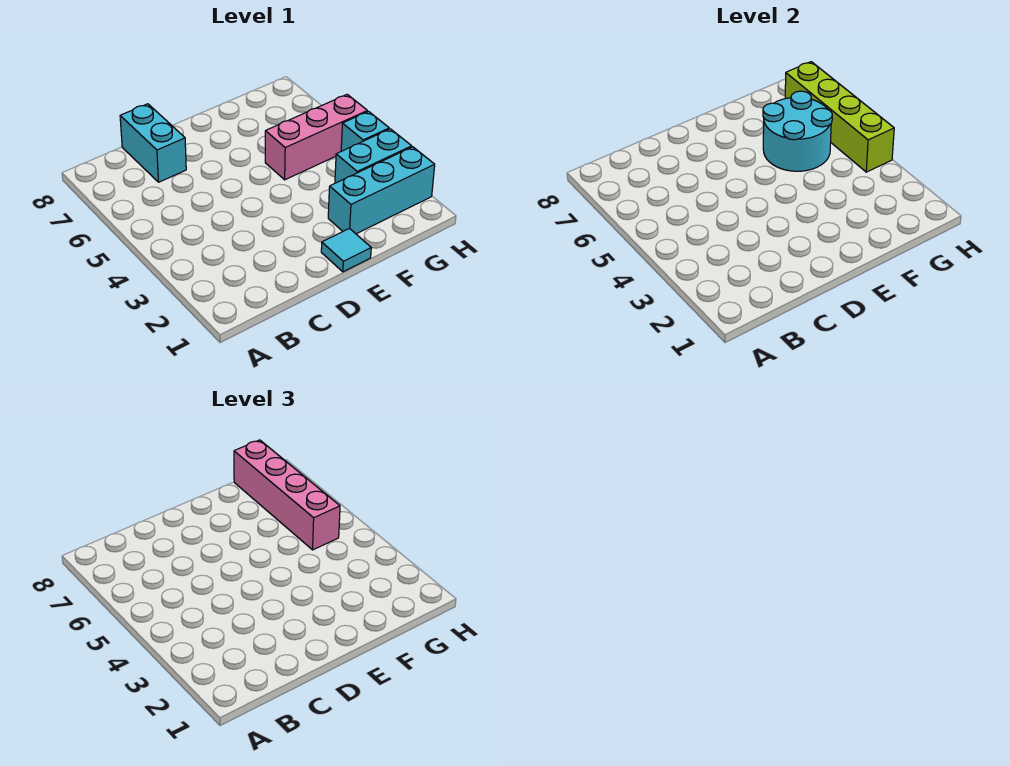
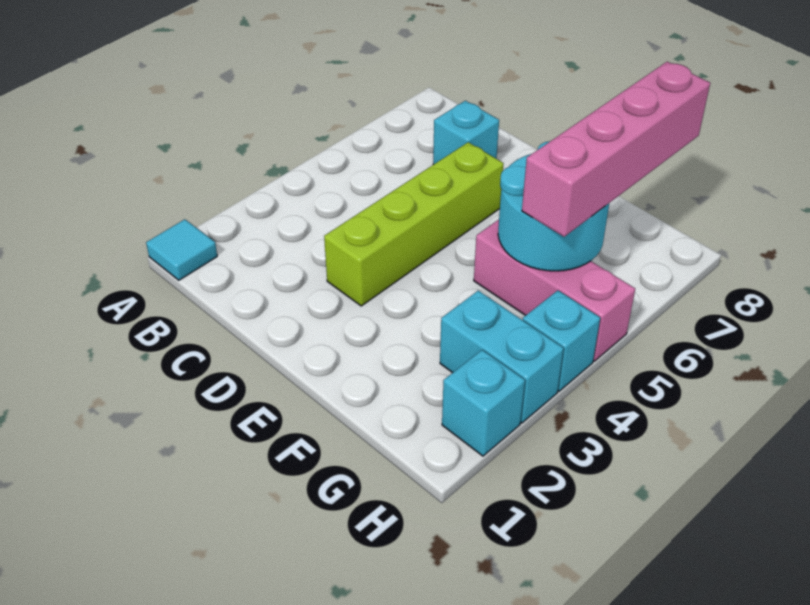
cyan 1x2 brick [120,104,186,182] -> cyan 1x1 brick [433,101,499,165]
cyan 1x1 tile [321,228,371,272] -> cyan 1x1 tile moved to [146,219,217,280]
cyan 1x3 brick [328,147,435,234] -> cyan 1x1 brick [442,350,525,456]
lime 1x4 brick [785,62,894,172] -> lime 1x4 brick moved to [324,142,504,306]

